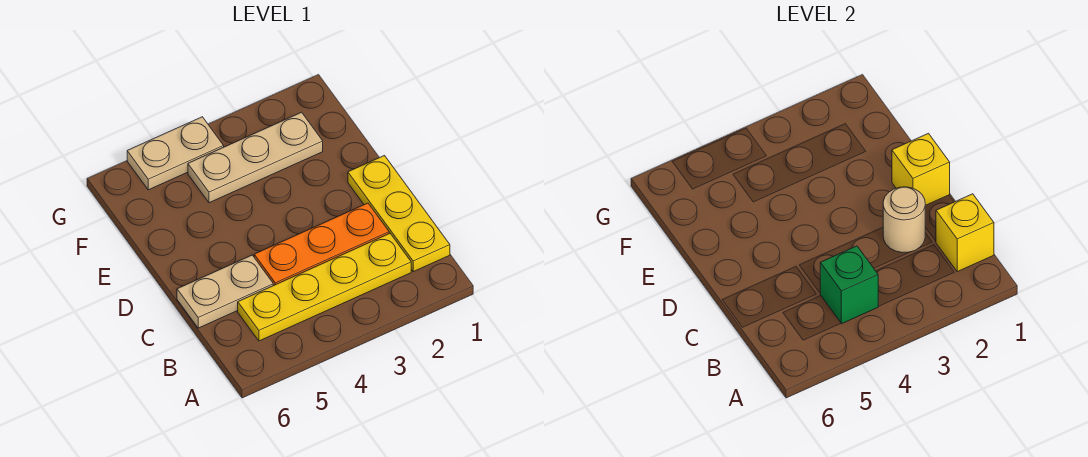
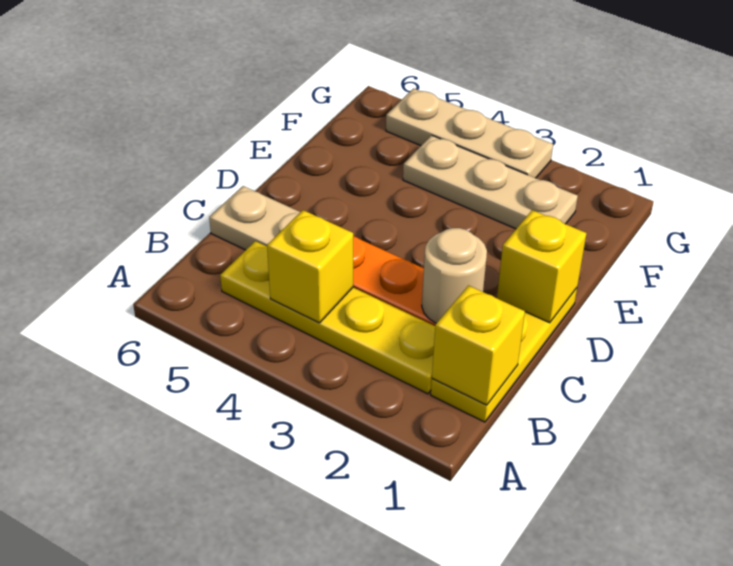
green 1x1 brick [820,246,878,324] -> yellow 1x1 brick [267,210,353,323]
tan 1x2 plate [127,117,224,190] -> tan 1x3 plate [386,88,553,178]

